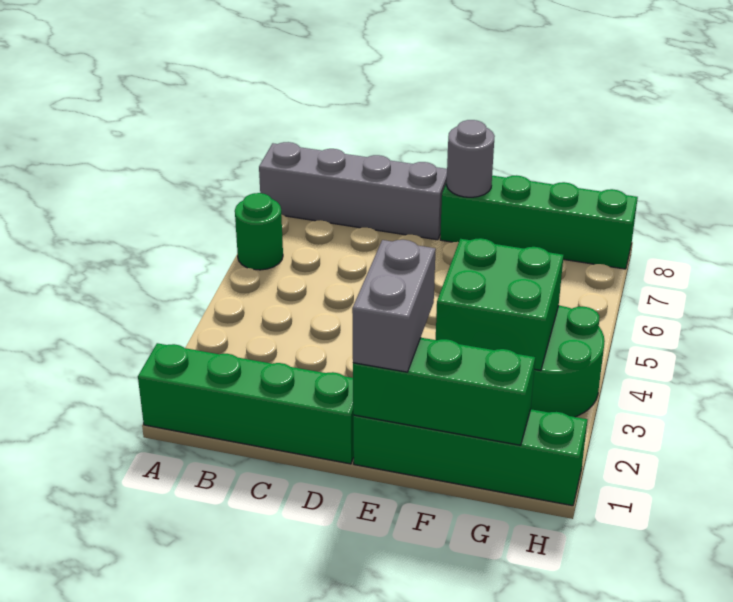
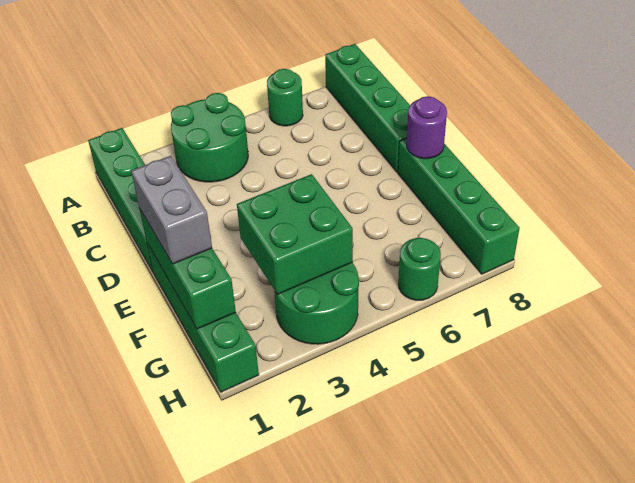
none -> green 2x2 round brick [171,93,248,182]
grey 1x4 brick [259,142,447,240] -> green 1x4 brick [325,44,410,172]
grey 1x2 brick [352,240,436,372] -> grey 1x2 brick turned to [131,156,212,264]
grey 1x1 round brick [446,120,495,197] -> purple 1x1 round brick [407,96,447,159]
none -> green 1x1 round brick [398,238,441,300]

